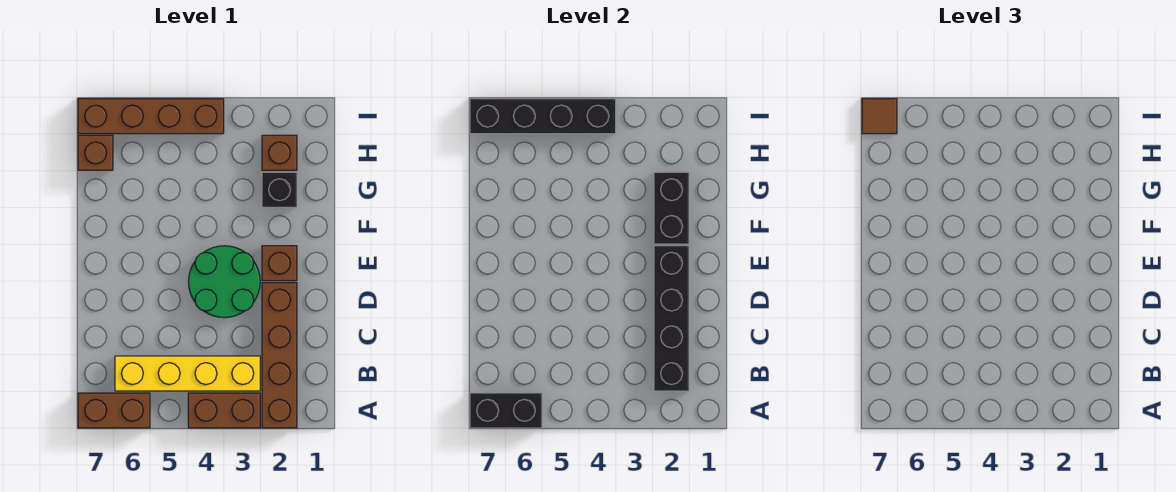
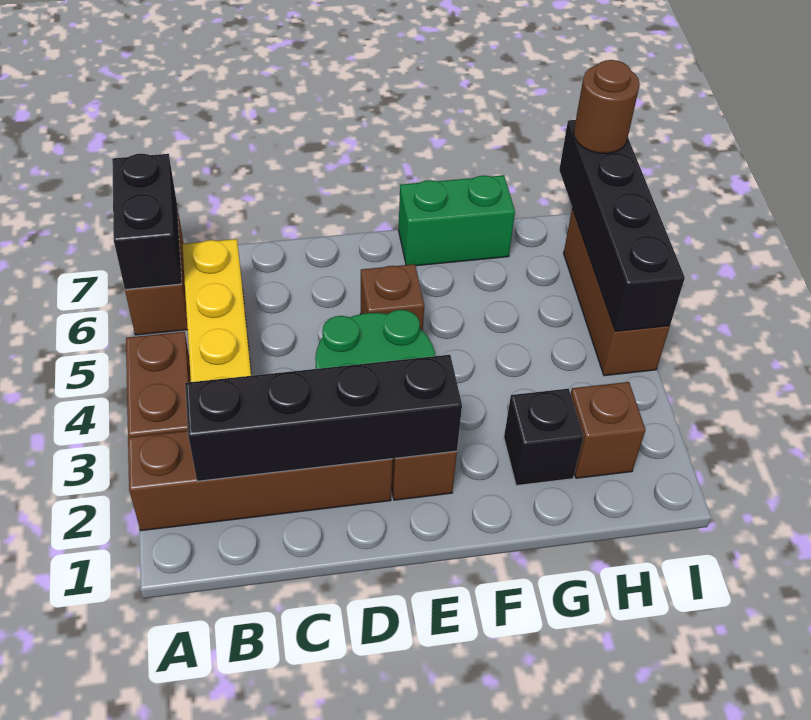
black 1x2 brick [654,172,689,244] -> none
none -> green 1x2 brick [399,175,515,266]
brown 1x1 brick [78,135,113,170] -> brown 1x1 brick moved to [361,264,424,331]
brown 1x4 brick [78,99,224,134] -> brown 1x3 brick [564,209,670,376]
brown 1x1 tile [862,99,897,134] -> brown 1x1 round brick [574,60,640,153]

